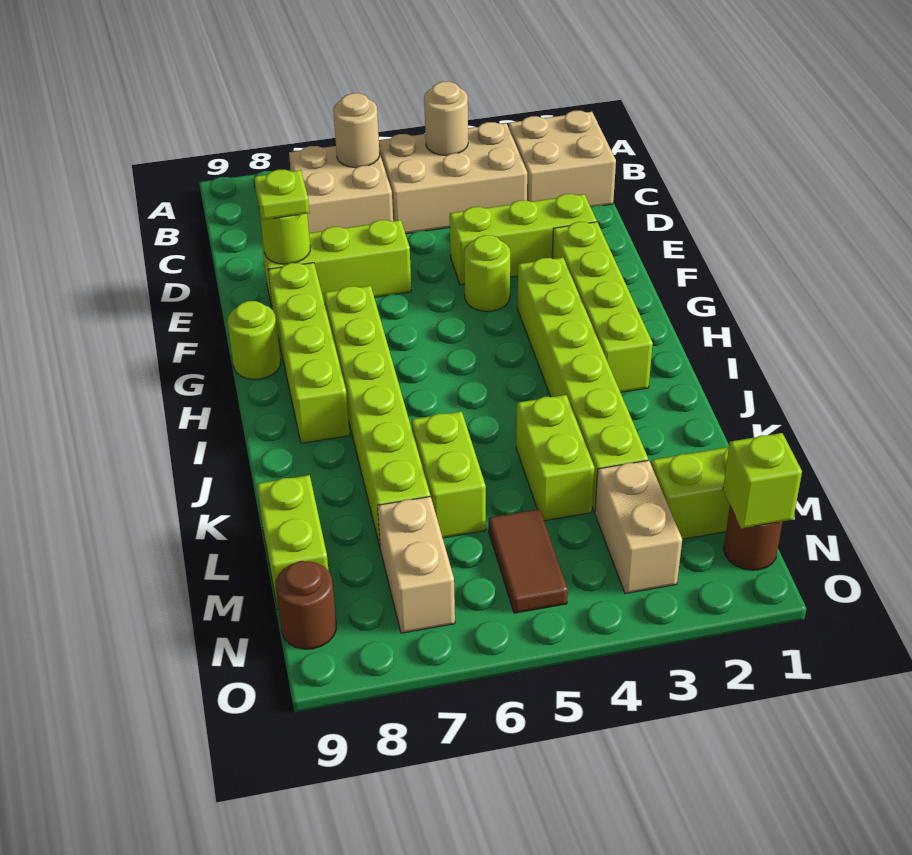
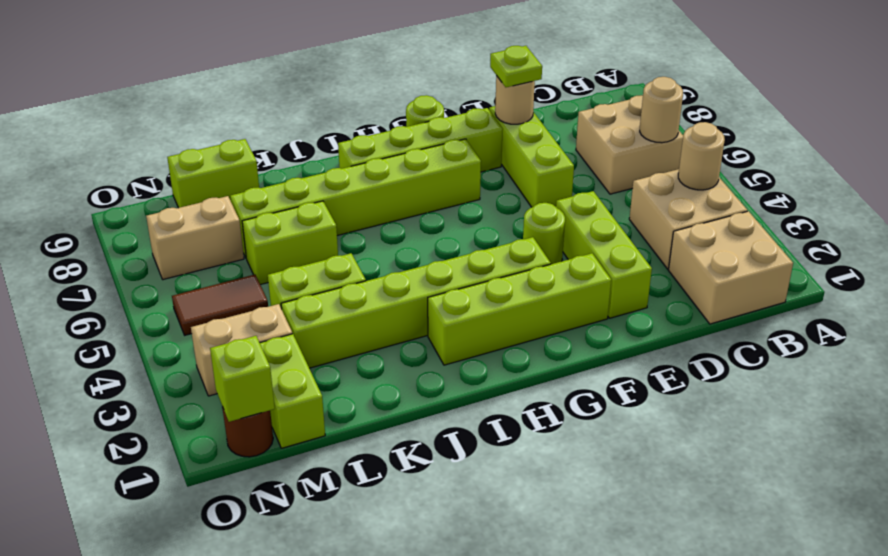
tan 2x3 brick [379,122,527,234] -> tan 2x2 brick [629,169,747,269]
lime 1x1 round brick [259,209,310,264] -> tan 1x1 round brick [495,75,535,124]
brown 1x1 round brick [276,561,336,649] -> none

